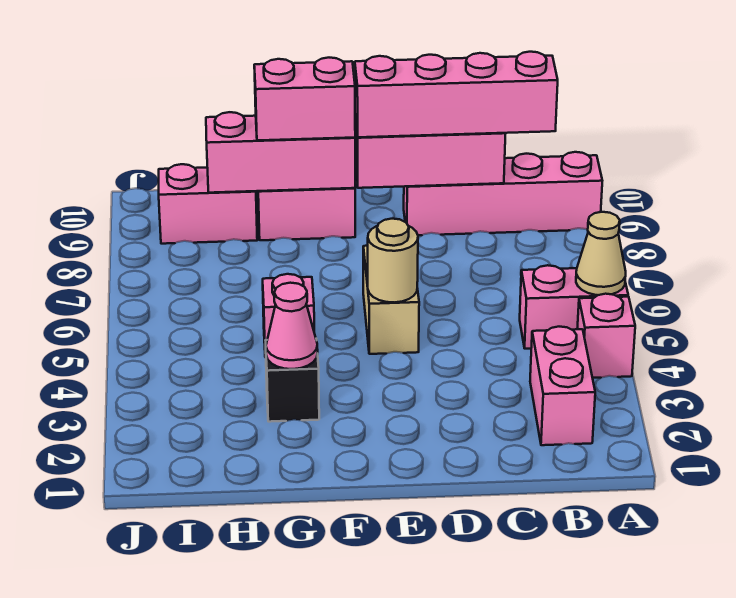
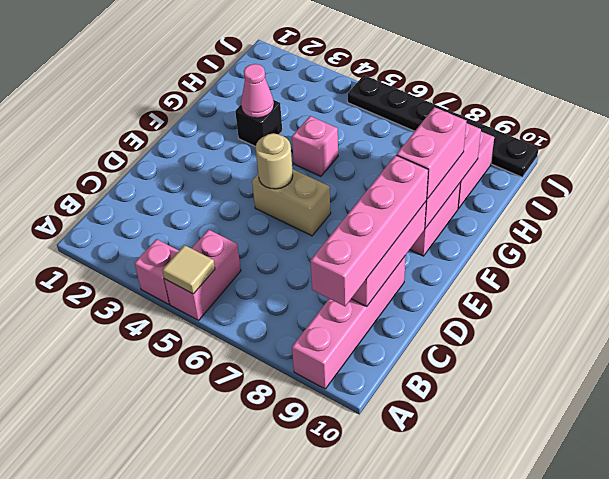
tan 1x1 cone [576,212,626,295] -> tan 1x1 tile [162,245,215,294]
pink 1x2 brick [530,327,595,445] -> none
none -> black 1x6 plate [348,75,539,177]

